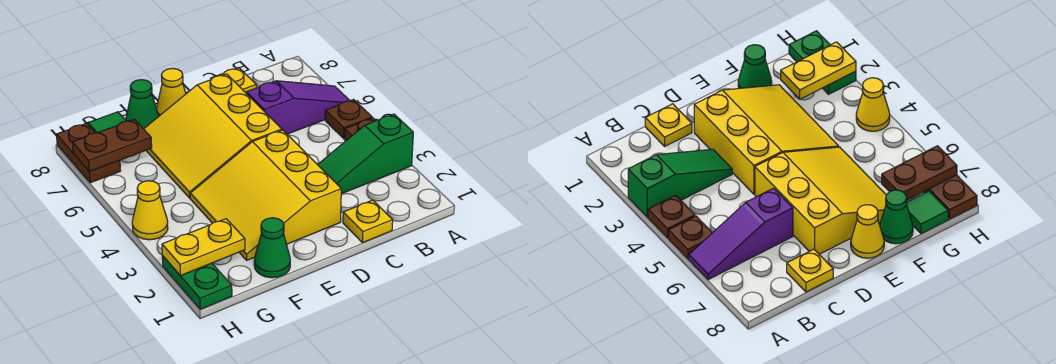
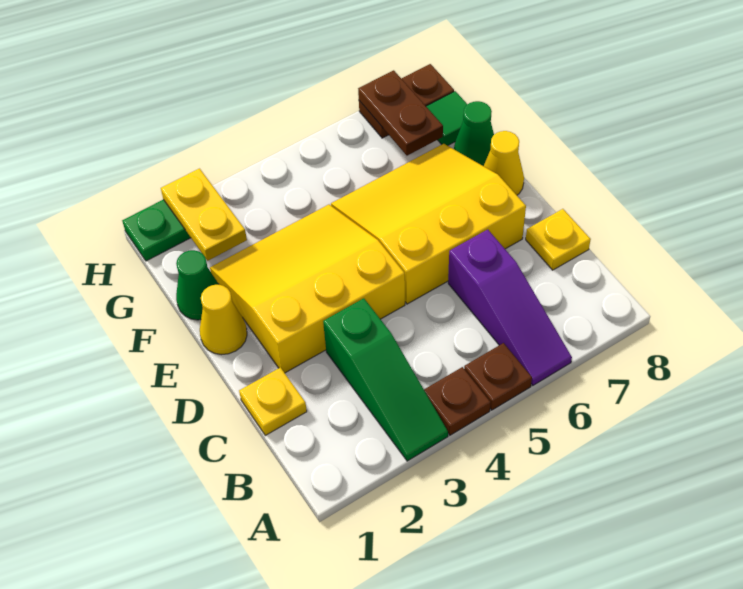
green 1x3 slope [318,114,413,194] -> green 1x3 slope turned to [323,298,448,461]
yellow 1x1 cone [132,181,168,240] -> yellow 1x1 cone moved to [200,285,247,355]

